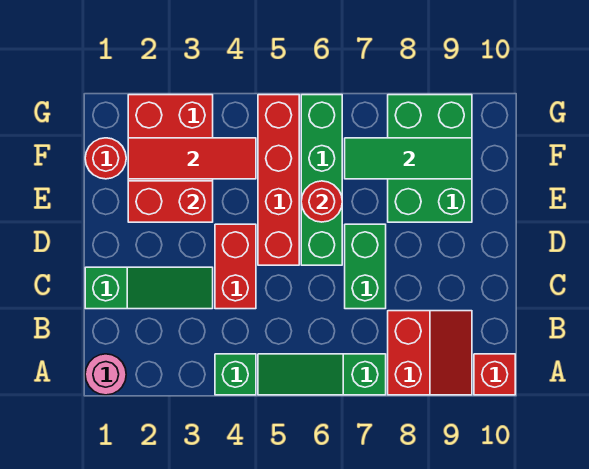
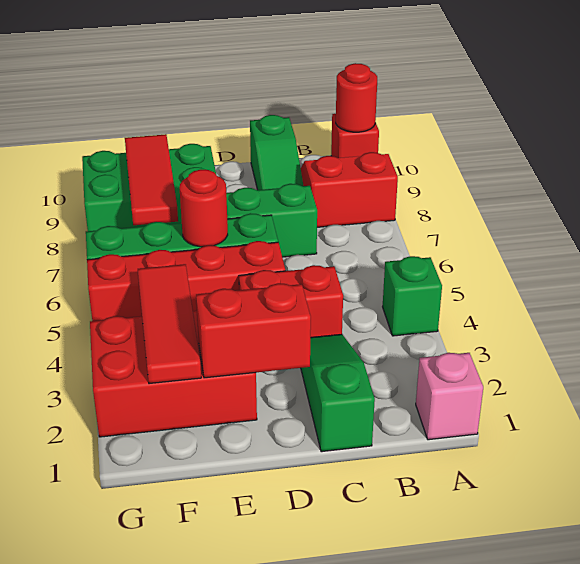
pink 1x1 round brick [85,354,126,395] -> pink 1x1 brick [416,353,483,440]
green 1x3 slope [258,354,386,395] -> green 1x3 slope moved to [250,115,303,190]
red 1x2 brick [128,181,213,222] -> red 1x2 brick turned to [196,283,311,378]
red 1x1 round brick [85,138,126,179] -> red 1x1 round brick moved to [336,63,377,132]
green 1x3 tile [345,138,472,179] -> red 1x3 tile [125,134,178,225]

